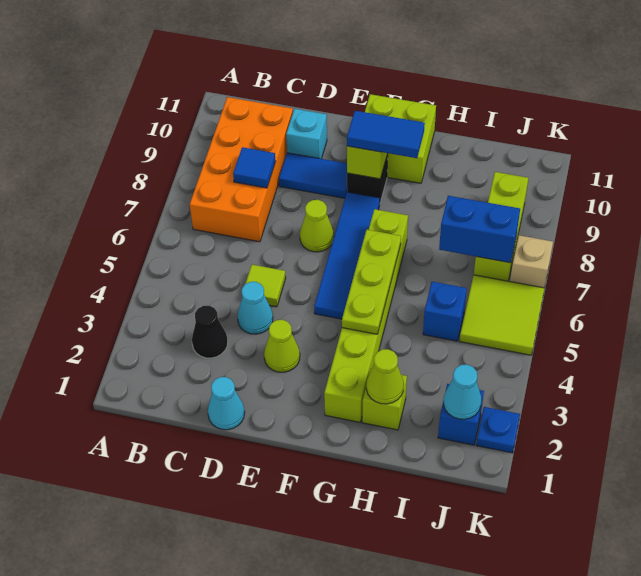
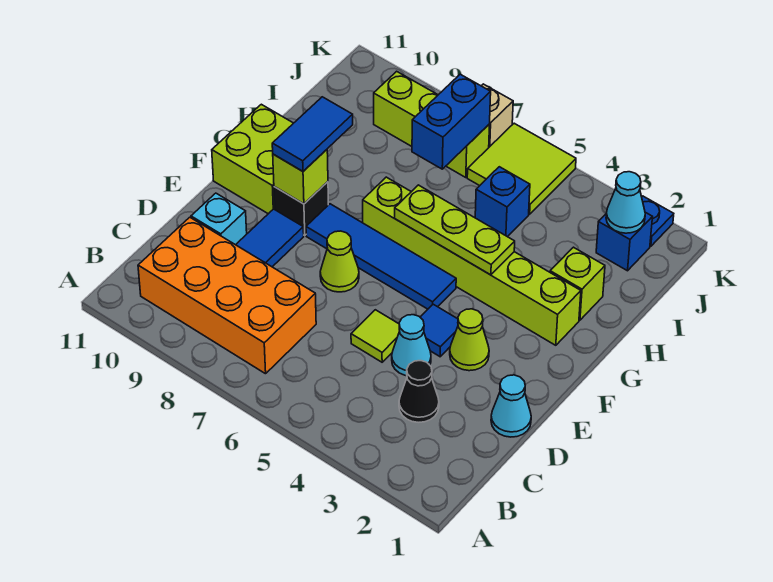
blue 1x1 tile [233,147,276,188] -> blue 1x1 tile moved to [420,304,458,357]
lime 1x1 cone [366,349,404,404] -> none

